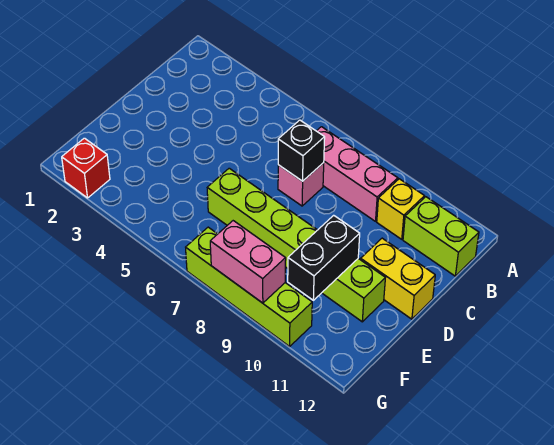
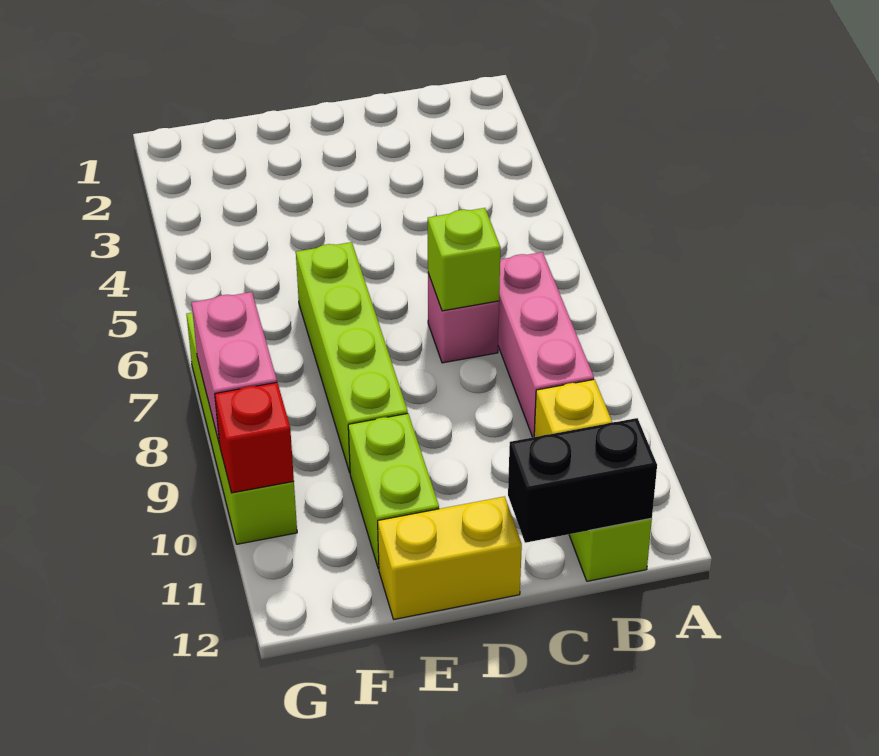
black 1x1 brick [278,120,325,181] -> lime 1x1 brick [428,208,501,311]
yellow 1x2 brick [361,238,435,319] -> yellow 1x2 brick turned to [378,496,522,619]
black 1x2 brick [288,215,360,300] -> black 1x2 brick moved to [508,418,657,543]
red 1x1 brick [62,138,110,198] -> red 1x1 brick moved to [215,382,294,493]

